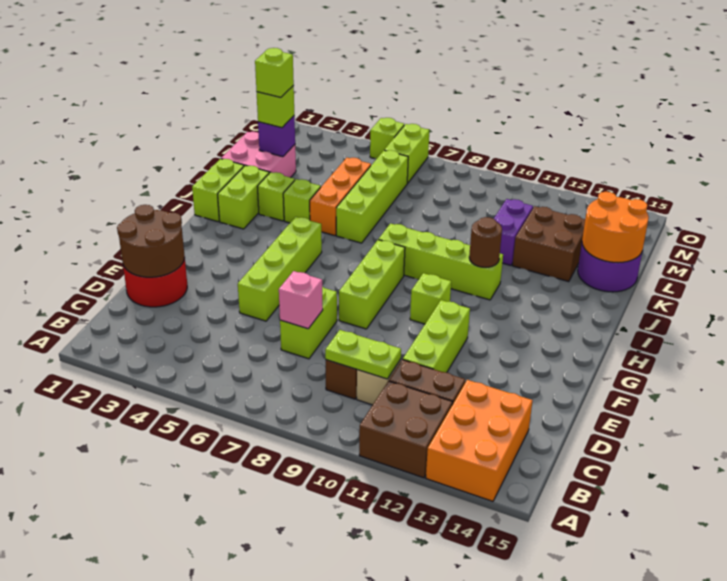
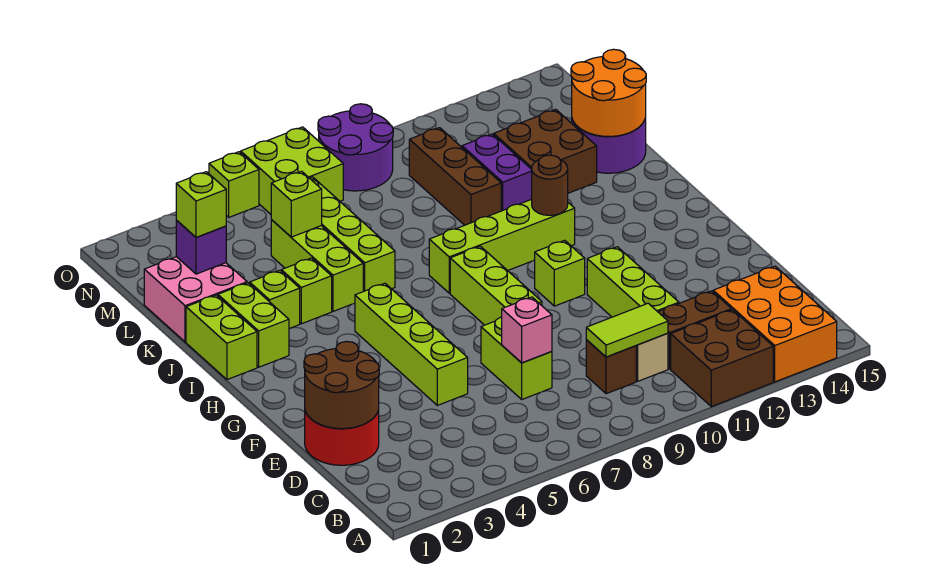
lime 1x2 plate [325,330,401,379] -> lime 1x2 tile [586,303,668,357]
orange 1x3 brick [310,158,371,236] -> lime 1x3 brick [271,220,363,311]
none -> brown 1x3 brick [409,128,501,225]
lime 1x1 brick [255,48,294,98] -> lime 1x1 brick moved to [271,171,322,237]
lime 1x2 brick [385,124,429,183] -> lime 2x2 brick [241,127,343,214]
none -> purple 2x2 round brick [318,104,393,191]

